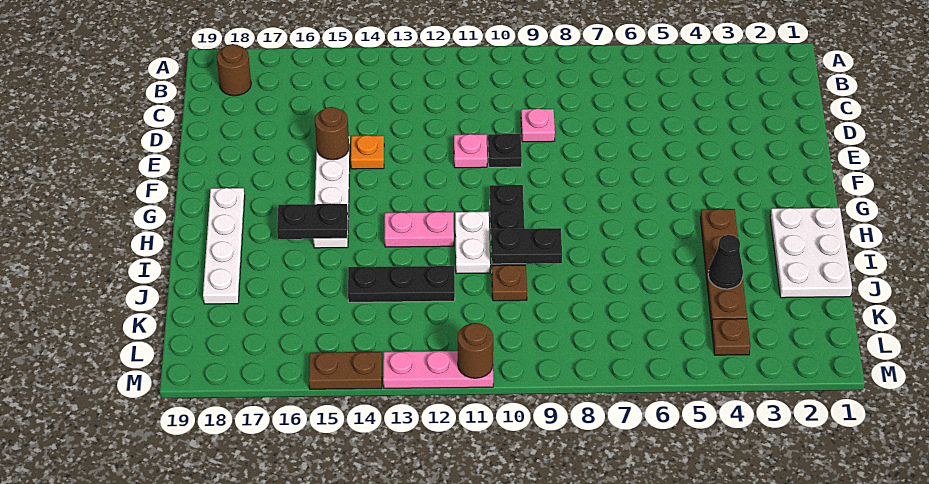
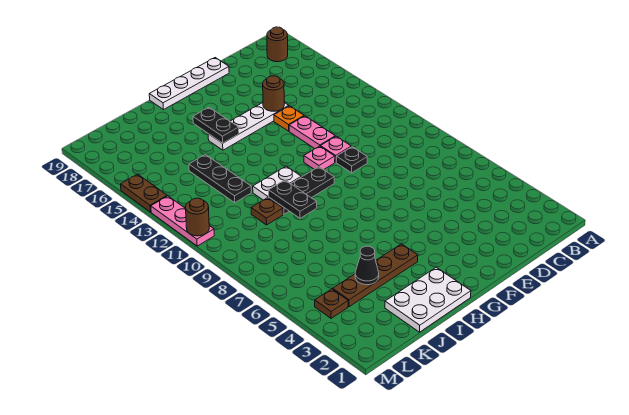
pink 1x1 plate [521,108,555,142] -> pink 1x1 plate moved to [304,146,335,170]
white 1x4 plate [203,188,245,304] -> white 1x4 plate moved to [149,58,229,110]
pink 1x2 plate [385,212,454,247] -> pink 1x2 plate moved to [289,116,335,149]

